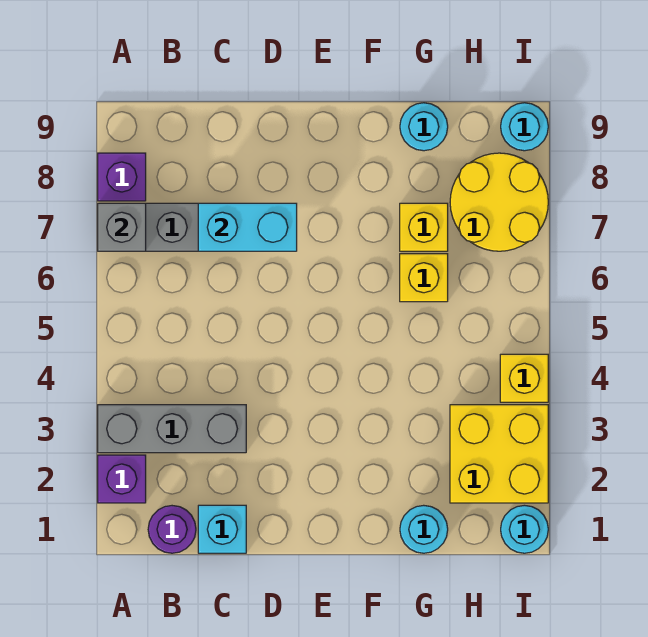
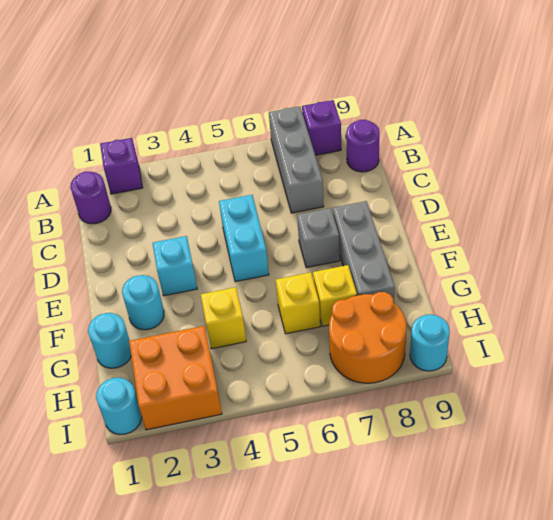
grey 1x3 brick [98,405,246,453] -> grey 1x3 brick moved to [333,201,395,303]
grey 1x1 brick [98,203,146,251] -> grey 1x1 brick moved to [297,208,340,268]
none -> purple 1x1 round brick [346,120,379,172]
cyan 1x1 brick [198,505,246,553] -> cyan 1x1 brick moved to [152,236,197,296]
cyan 1x2 brick [198,203,297,251] -> cyan 1x2 brick moved to [219,195,269,282]
cyan 1x1 round brick [400,103,448,151] -> cyan 1x1 round brick moved to [122,275,164,330]
yellow 2x2 brick [450,405,548,503] -> orange 2x2 brick [129,326,222,430]
yellow 2x2 round brick [450,153,548,251] -> orange 2x2 round brick [329,292,406,383]
yellow 1x1 brick [500,354,548,402] -> yellow 1x1 brick moved to [201,287,246,349]

